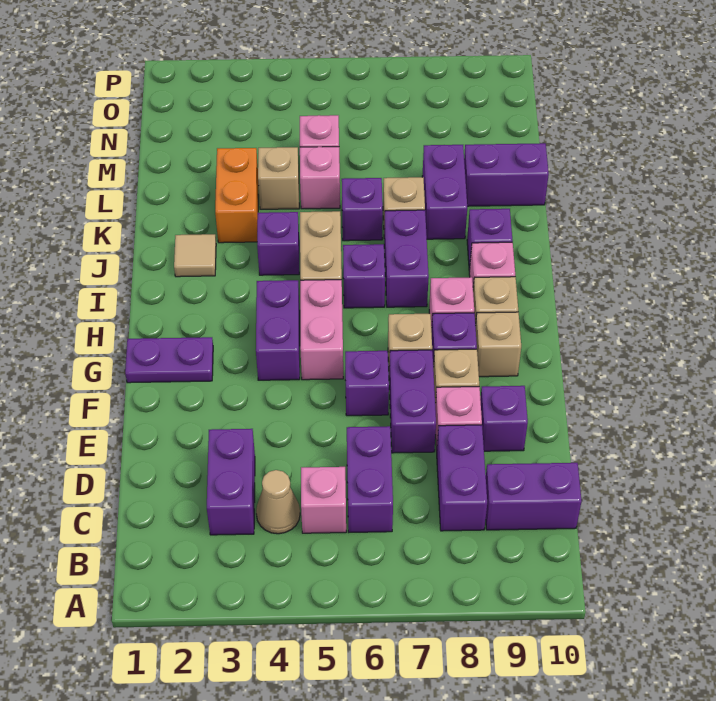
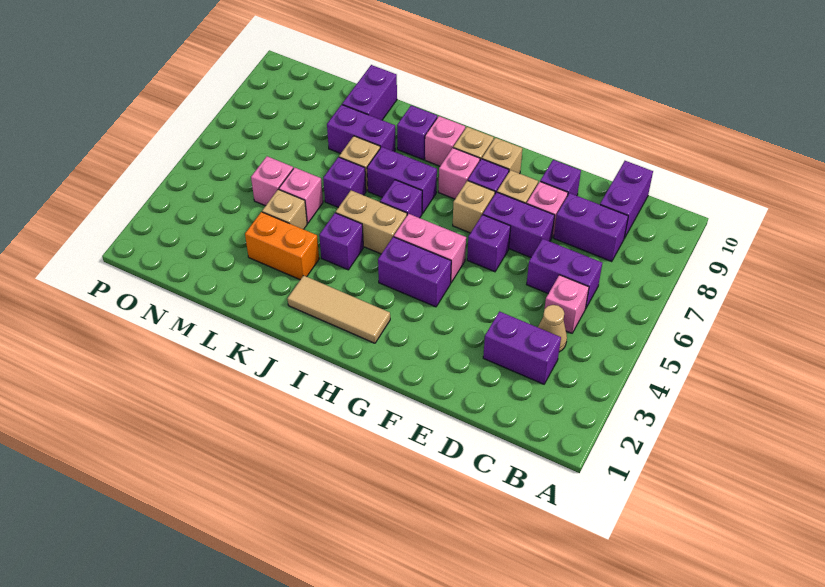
purple 1x2 plate [125,337,213,383] -> none
tan 1x1 tile [174,234,216,277] -> tan 1x3 tile [287,276,390,343]

